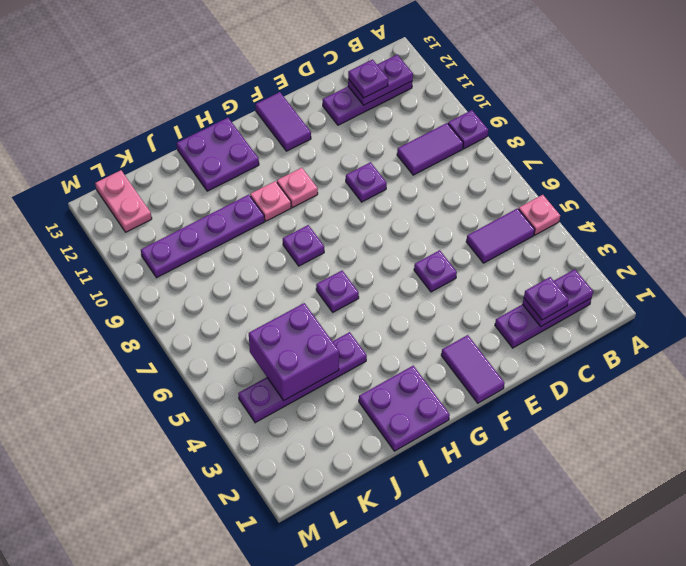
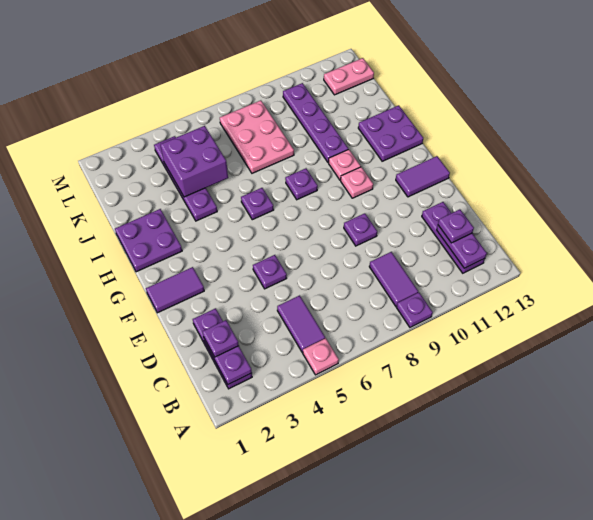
none -> pink 2x3 plate [220,100,294,173]

